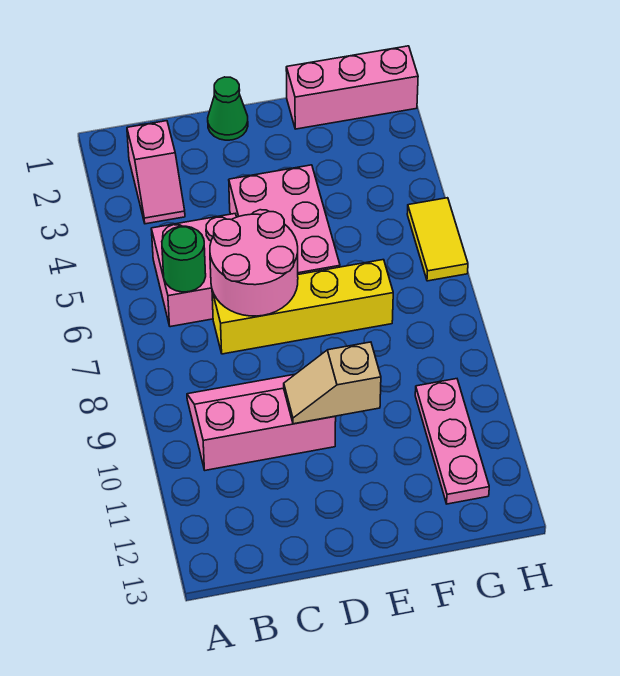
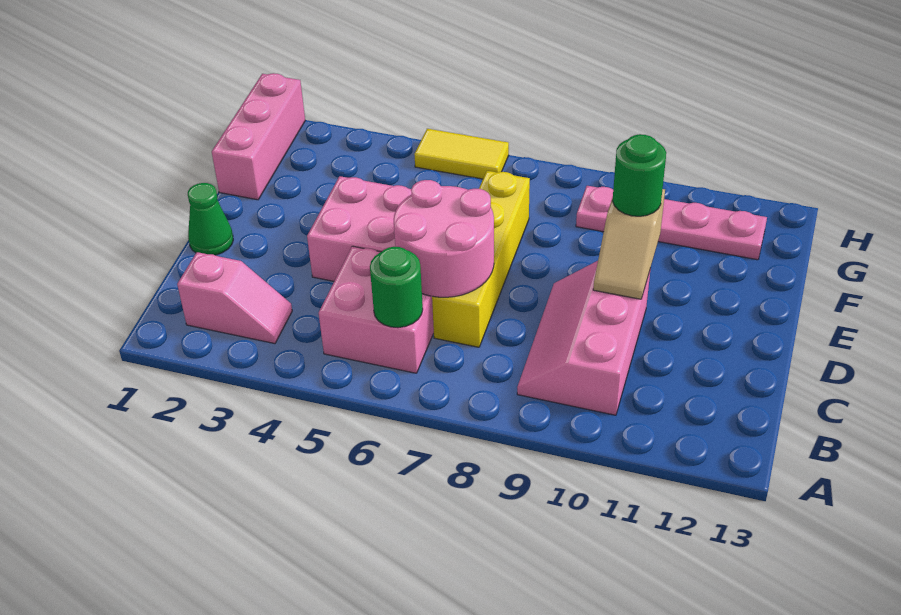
none -> green 1x1 round brick [613,134,666,216]
pink 1x3 plate [415,379,489,504] -> pink 1x4 plate [576,186,767,260]

